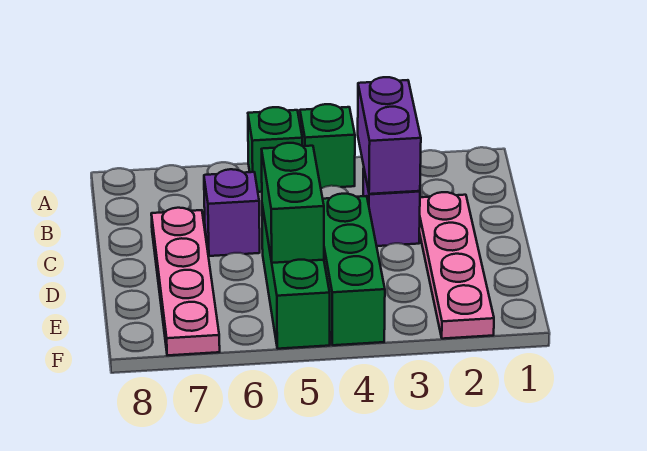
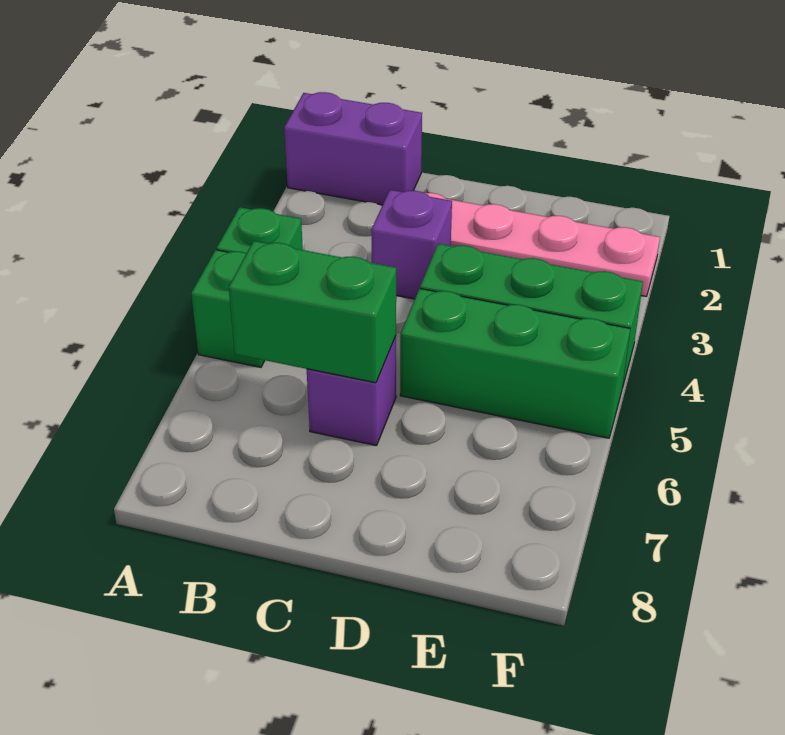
purple 1x2 brick [358,77,421,194] -> purple 1x2 brick moved to [284,92,422,205]
pink 1x4 plate [151,208,220,355] -> none
green 1x2 brick [262,143,324,263] -> green 1x2 brick moved to [229,241,396,383]

